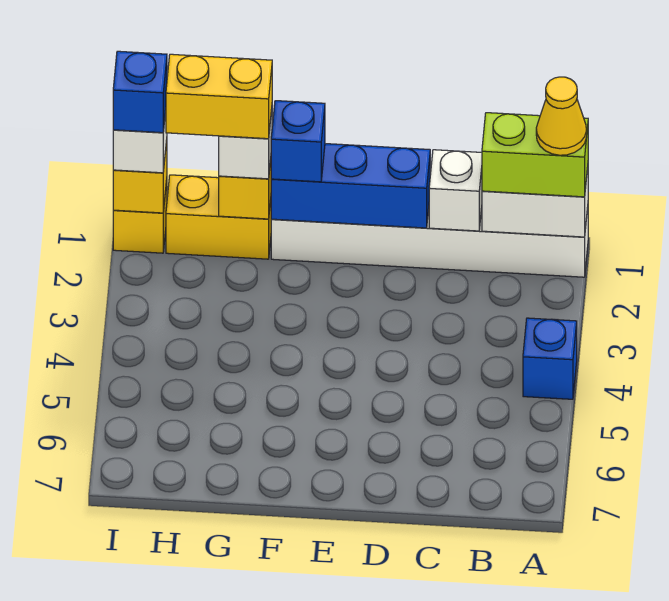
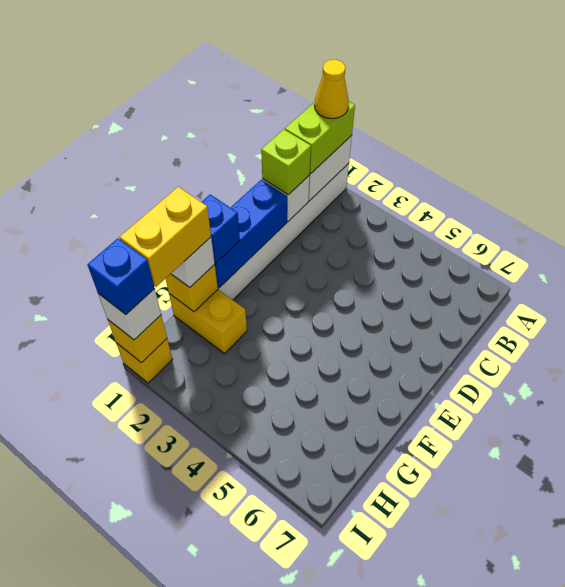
blue 1x1 brick [523,318,577,399] -> none
none -> lime 1x1 brick [261,130,311,195]
yellow 1x2 brick [166,175,272,259] -> yellow 1x2 brick turned to [169,290,247,354]

